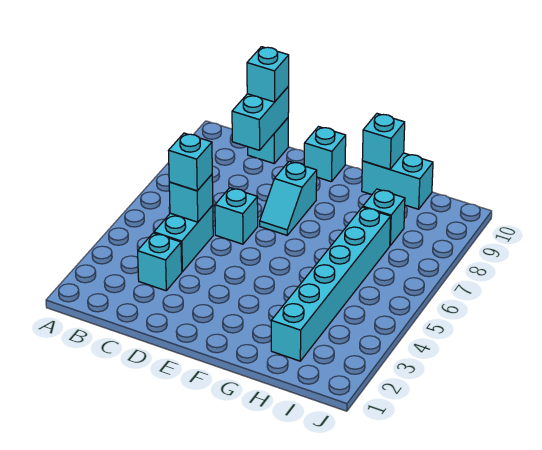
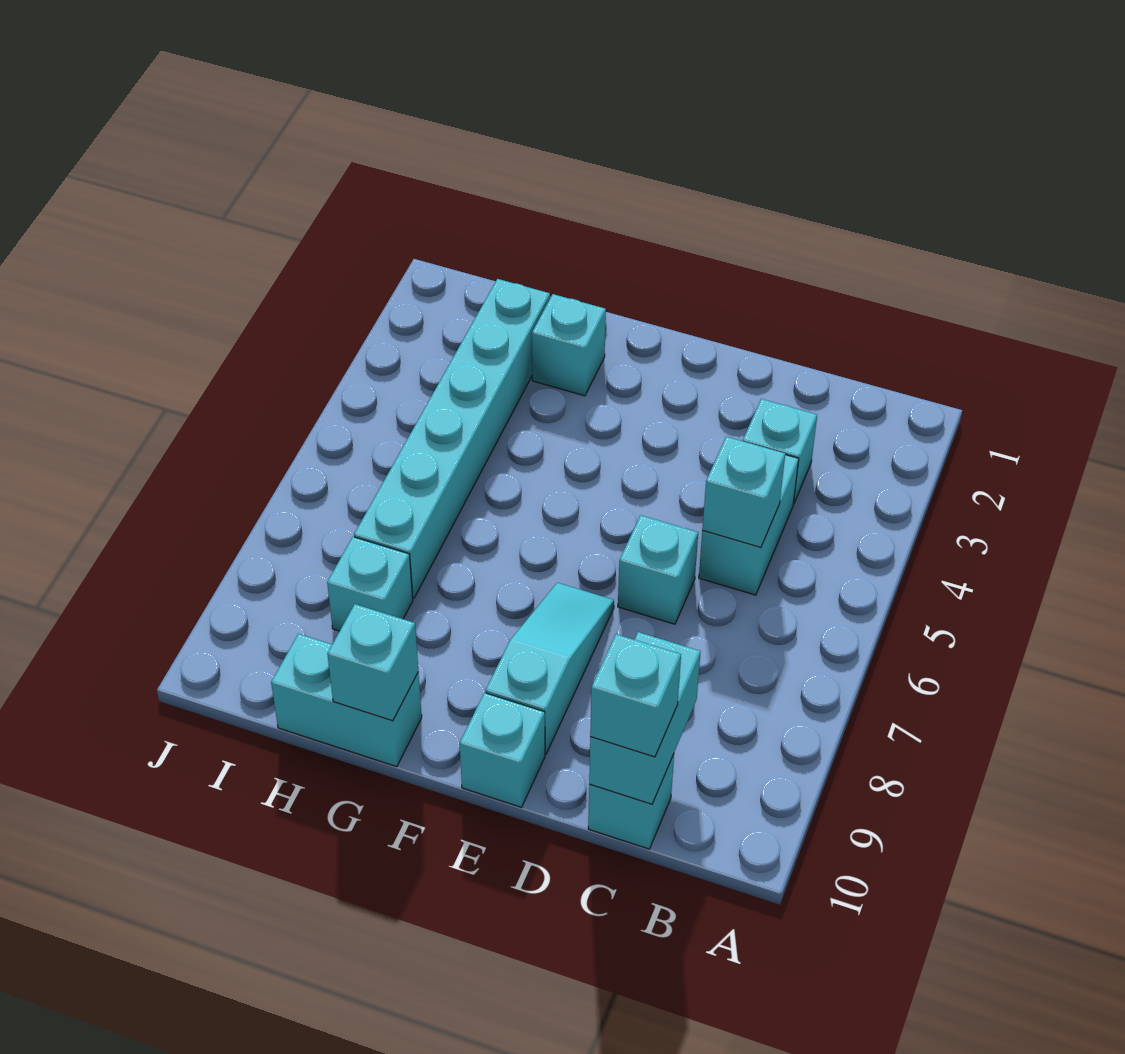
cyan 1x1 brick [168,133,212,191] -> cyan 1x1 brick moved to [532,294,606,396]
cyan 1x2 slope [260,161,317,235] -> cyan 1x3 slope [486,583,614,755]

